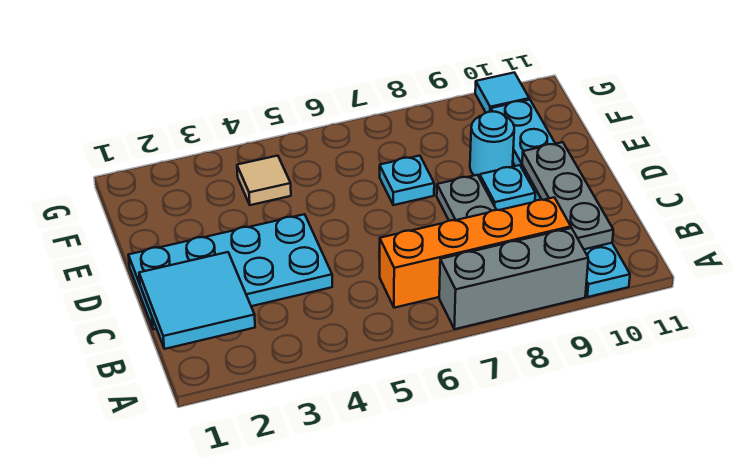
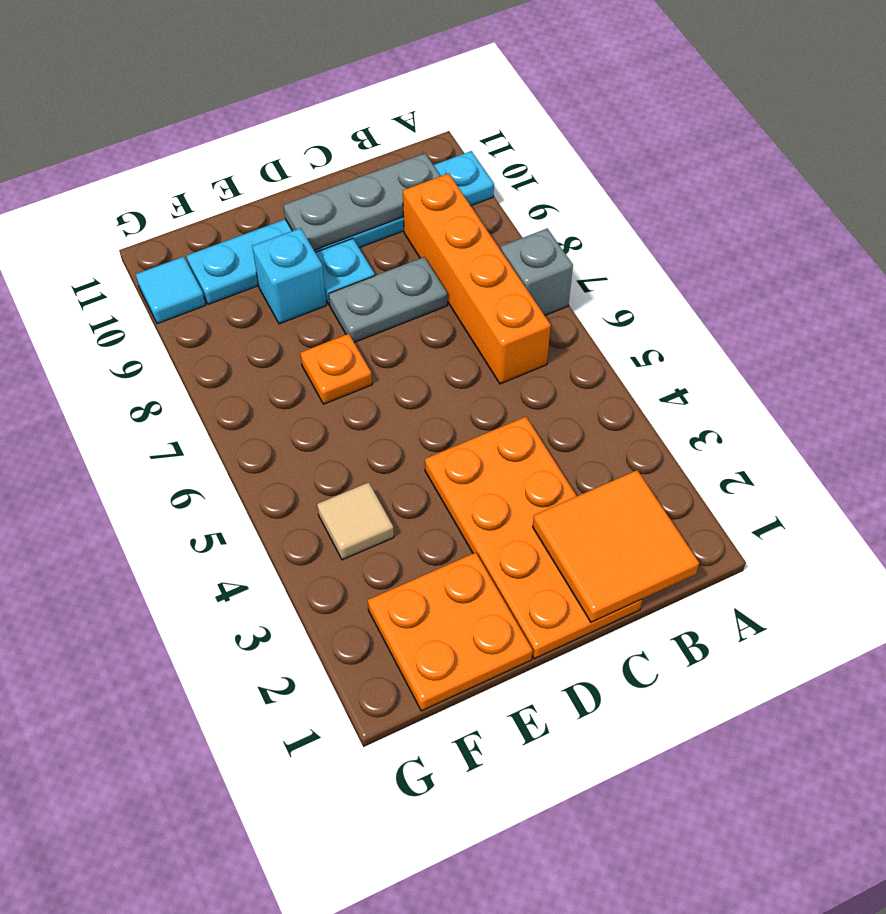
grey 1x3 brick [439,228,588,329] -> grey 1x1 brick [501,228,573,315]
cyan 2x2 tile [139,252,255,349] -> orange 2x2 tile [533,470,699,623]
cyan 2x4 plate [128,214,332,329] -> orange 2x4 plate [425,417,642,659]
none -> orange 2x2 plate [368,553,533,711]
cyan 1x1 plate [380,156,434,205] -> orange 1x1 plate [300,334,372,404]
cyan 1x1 round brick [470,112,514,178] -> cyan 1x1 brick [252,228,326,324]

